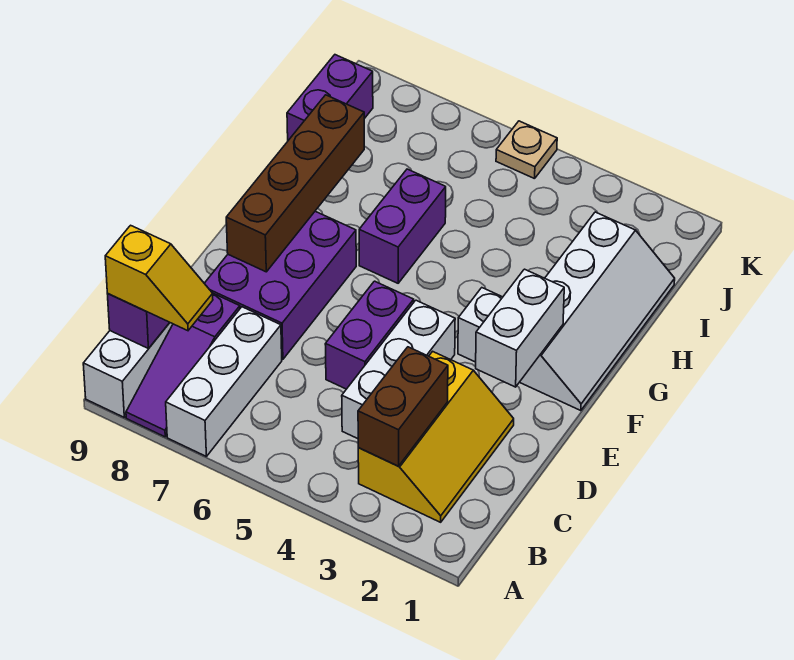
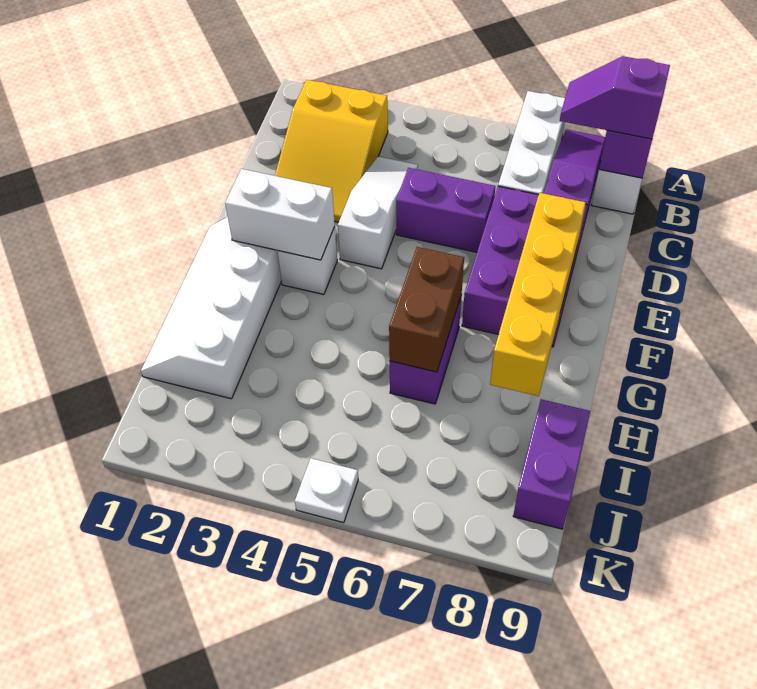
yellow 2x3 slope [358,351,514,522] -> yellow 2x3 slope turned to [275,80,388,222]
brown 1x2 brick [358,347,448,466] -> brown 1x2 brick moved to [389,247,464,372]
yellow 1x2 slope [105,225,213,331] -> purple 1x2 slope [560,56,670,139]
white 1x3 brick [342,300,455,439] -> white 1x3 slope [338,157,418,269]
purple 1x2 brick [325,281,414,389] -> purple 1x2 brick turned to [396,168,495,252]
white 1x2 brick [476,269,564,387] -> white 1x2 brick turned to [225,169,335,260]
brown 1x4 brick [226,95,364,272] -> yellow 1x4 brick [490,193,586,396]
tan 1x1 plate [496,121,557,179] -> white 1x1 plate [295,458,358,523]

